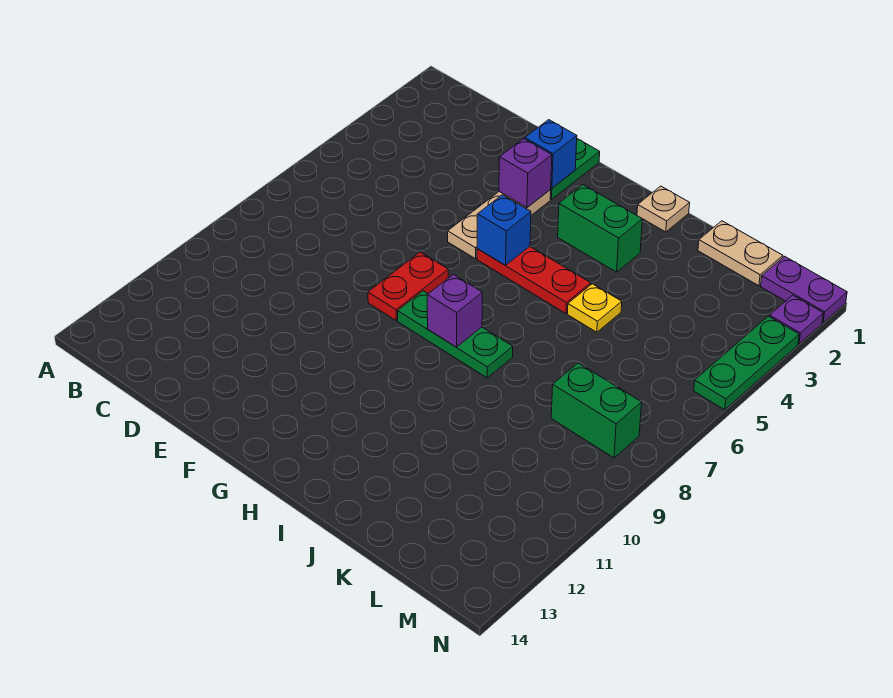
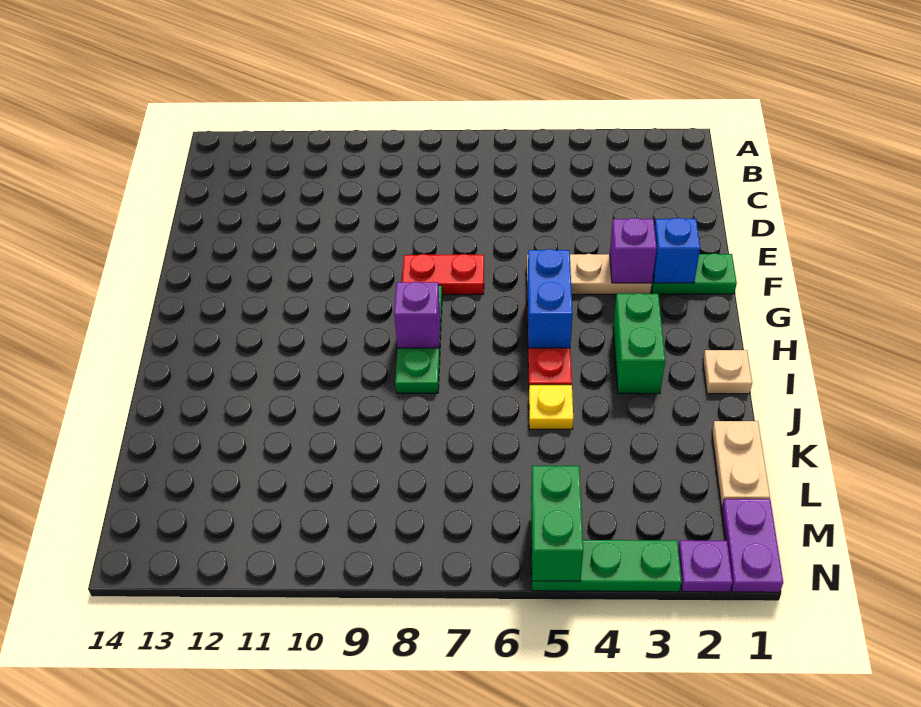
blue 1x1 brick [477,195,531,265] -> blue 1x2 brick [527,249,573,348]
green 1x2 brick [551,363,642,458] -> green 1x2 brick moved to [531,466,583,581]

